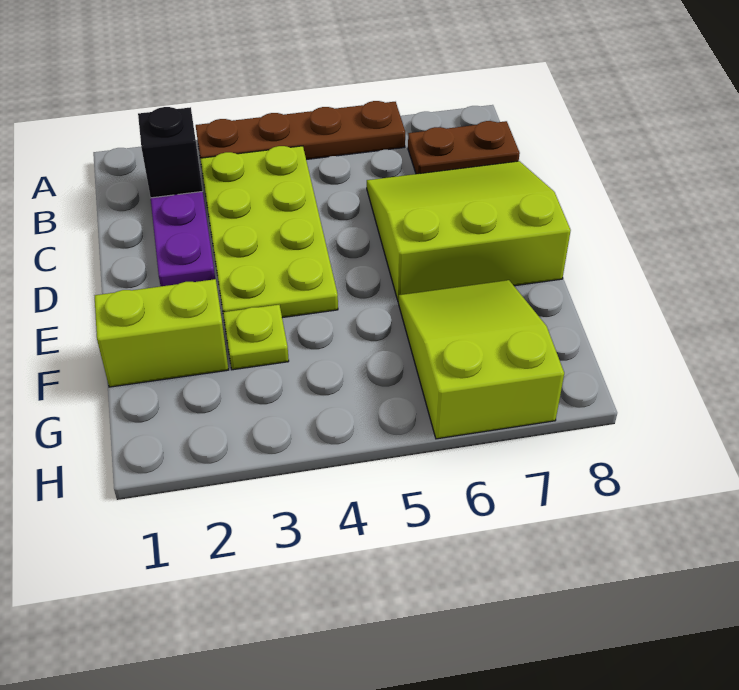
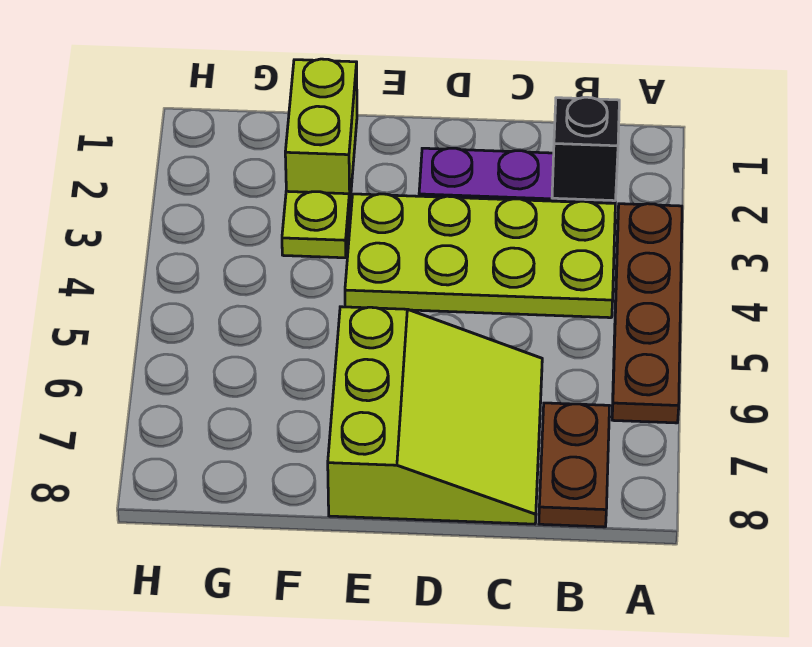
lime 2x3 slope [398,280,564,439] -> none

